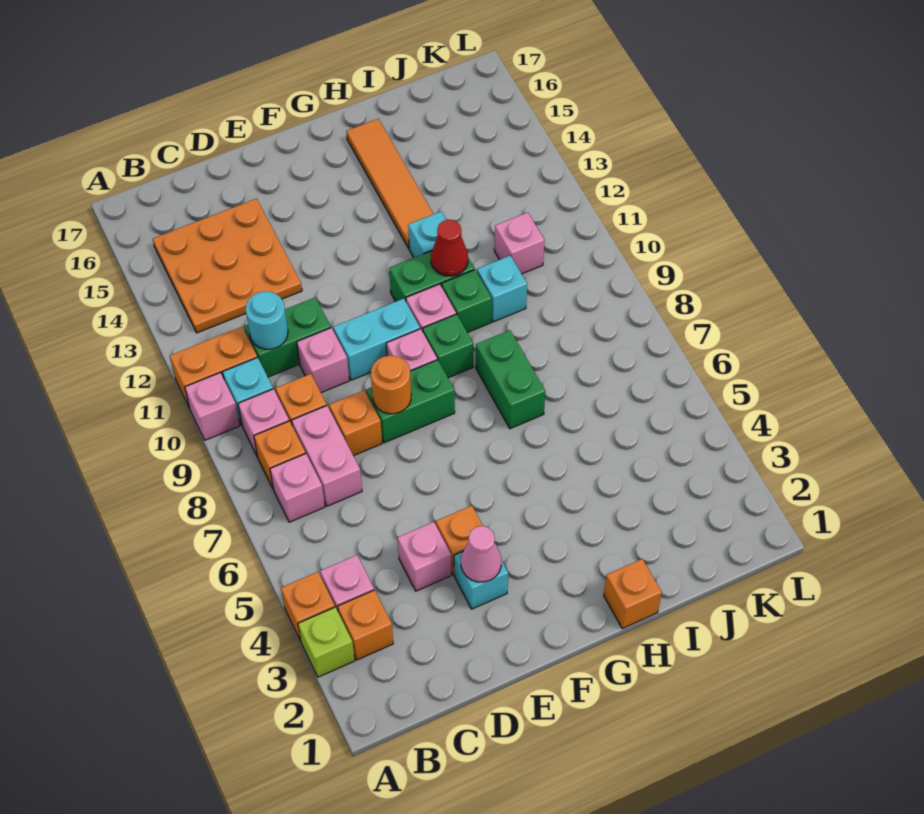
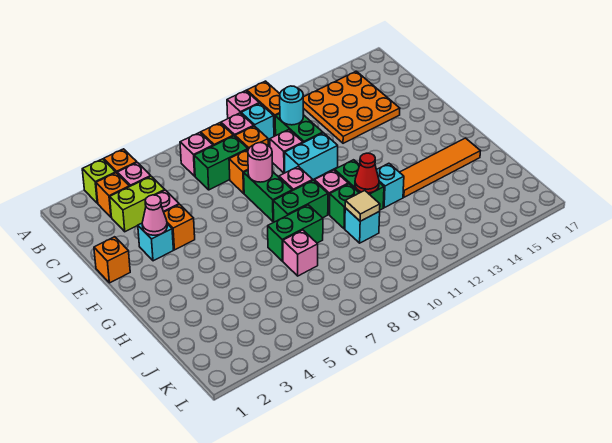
none -> lime 1x2 brick [110,176,165,232]
pink 1x2 brick [292,406,362,506] -> green 1x2 brick [194,136,248,190]
orange 1x1 round brick [371,356,411,414] -> pink 1x1 round brick [248,143,273,182]
cyan 1x2 brick [333,299,420,380] -> cyan 1x2 brick turned to [284,133,338,179]
green 1x1 brick [423,314,473,378] -> green 1x2 brick [273,180,328,222]
orange 1x1 brick [604,559,662,629] -> orange 1x1 brick moved to [94,237,130,283]
none -> tan 1x1 tile [345,191,380,221]
pink 1x1 brick [494,212,545,274] -> pink 1x1 brick moved to [283,230,318,276]

